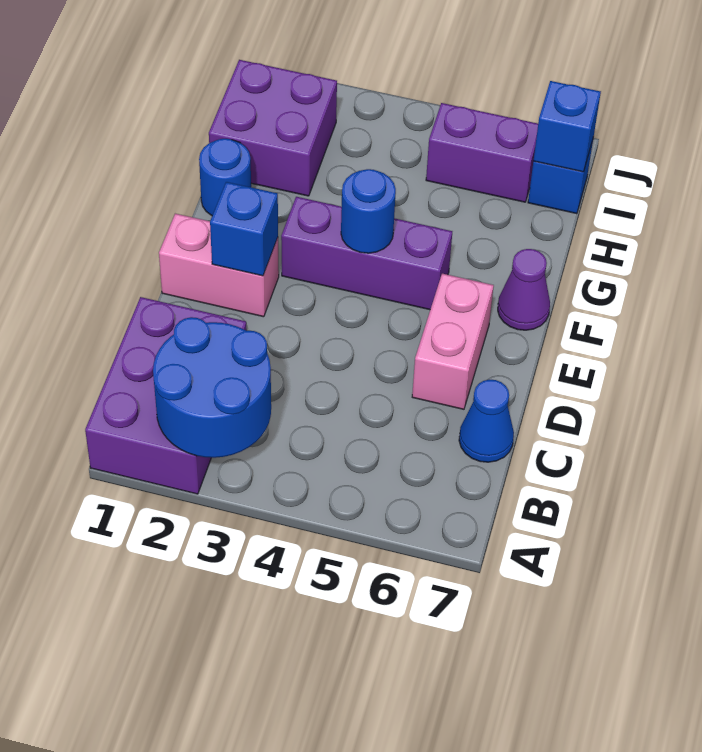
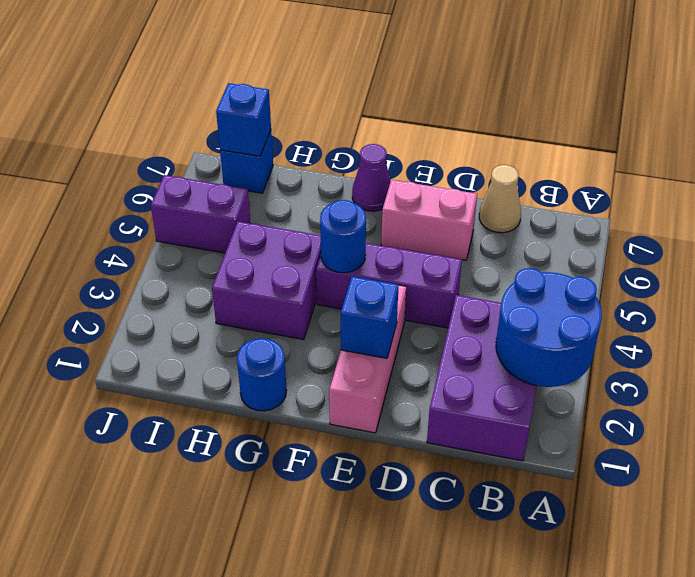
purple 2x3 brick [85,297,246,494] -> purple 2x3 brick turned to [427,295,537,461]
blue 1x1 cone [459,380,514,462] -> tan 1x1 cone [479,165,521,233]
pink 1x2 brick [159,214,279,317] -> pink 1x3 brick [329,285,406,433]
purple 1x3 brick [281,197,452,310] -> purple 1x3 brick turned to [316,243,462,328]
purple 2x2 brick [209,60,337,196] -> purple 2x2 brick moved to [212,221,321,340]
purple 1x2 brick [426,103,538,202] -> purple 1x2 brick turned to [151,175,250,253]

